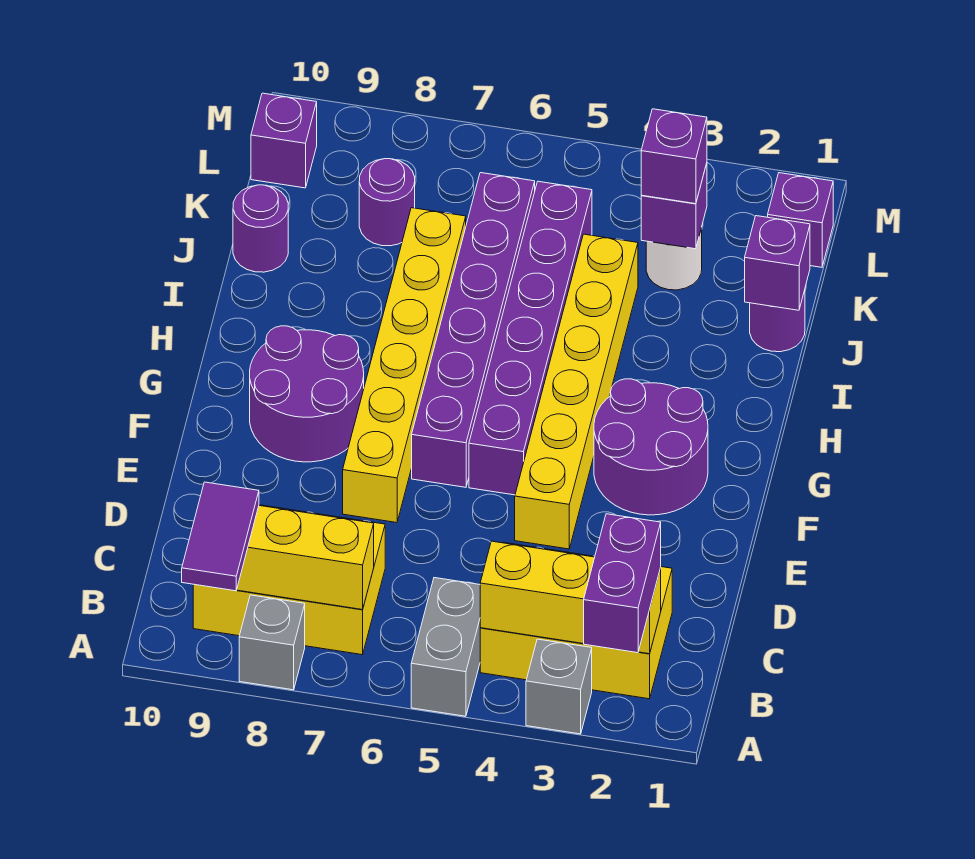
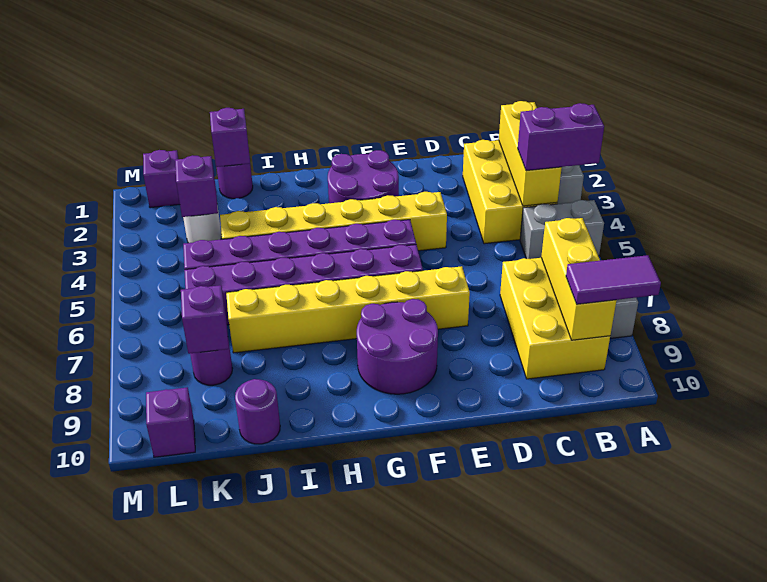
purple 1x2 brick [584,514,661,653] -> purple 1x2 brick moved to [518,103,604,171]
purple 1x1 brick [641,109,707,204] -> purple 1x1 brick moved to [181,285,229,354]

